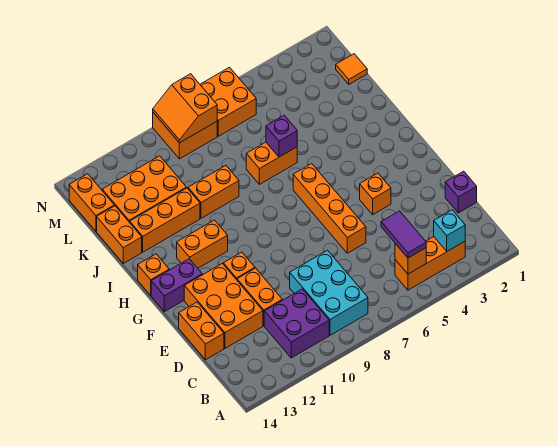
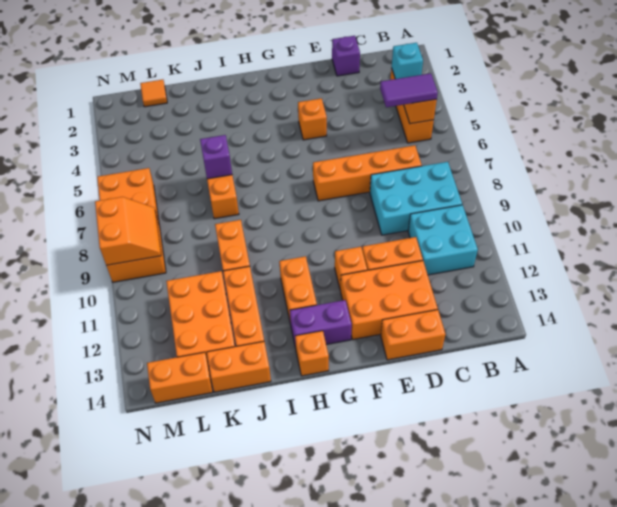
purple 2x2 brick [264,289,329,358] -> cyan 2x2 brick [408,205,478,275]
orange 1x4 brick [293,164,366,253] -> orange 1x4 brick moved to [313,145,422,201]
purple 1x2 brick [151,259,202,312] -> purple 1x2 brick turned to [290,300,352,348]
orange 2x2 slope [153,74,217,143] -> orange 2x2 slope turned to [95,197,161,265]

